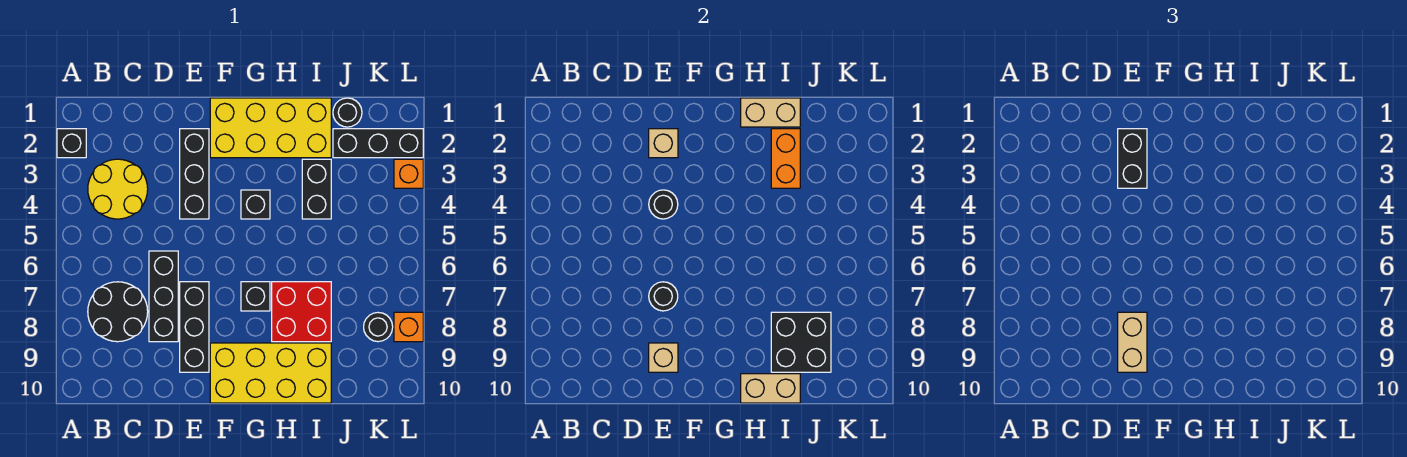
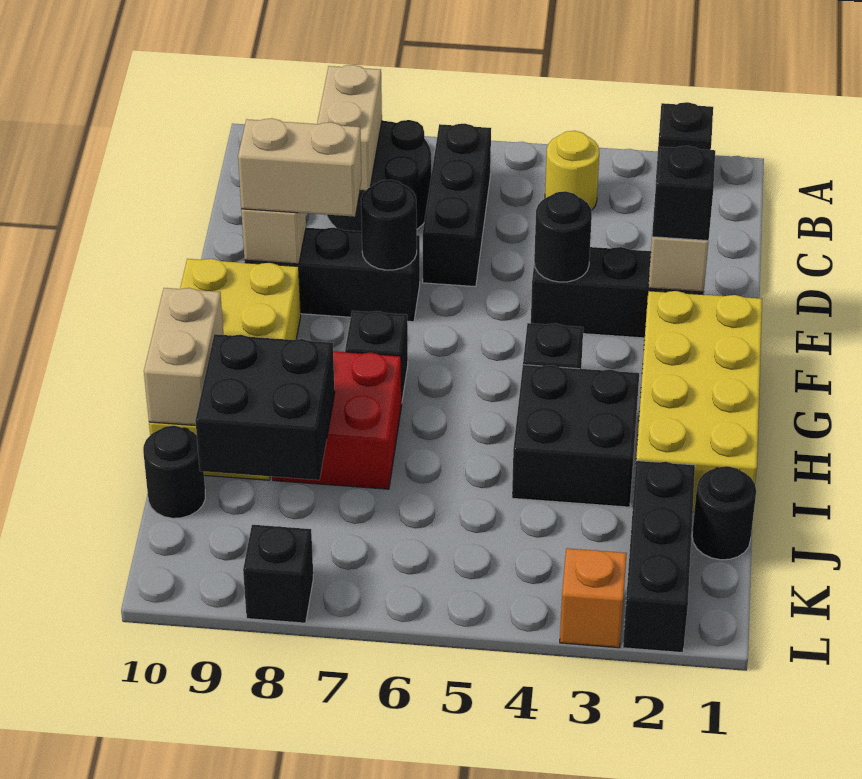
yellow 2x2 round brick [88,159,148,219] -> yellow 1x1 round brick [545,131,599,210]
black 1x3 brick [149,251,178,342] -> black 1x3 brick turned to [423,124,491,287]
black 1x2 brick [1118,129,1147,188] -> black 1x1 brick [652,146,715,241]
tan 1x2 brick [741,98,800,127] -> tan 1x2 brick moved to [317,65,382,191]
orange 1x2 brick [771,129,800,188] -> none
black 1x2 brick [302,159,331,219] -> black 2x2 brick [512,365,639,507]
black 1x1 round brick [364,313,393,342] -> black 1x1 round brick moved to [143,426,205,518]
orange 1x1 brick [394,312,423,342] -> black 1x1 brick [243,525,313,623]

